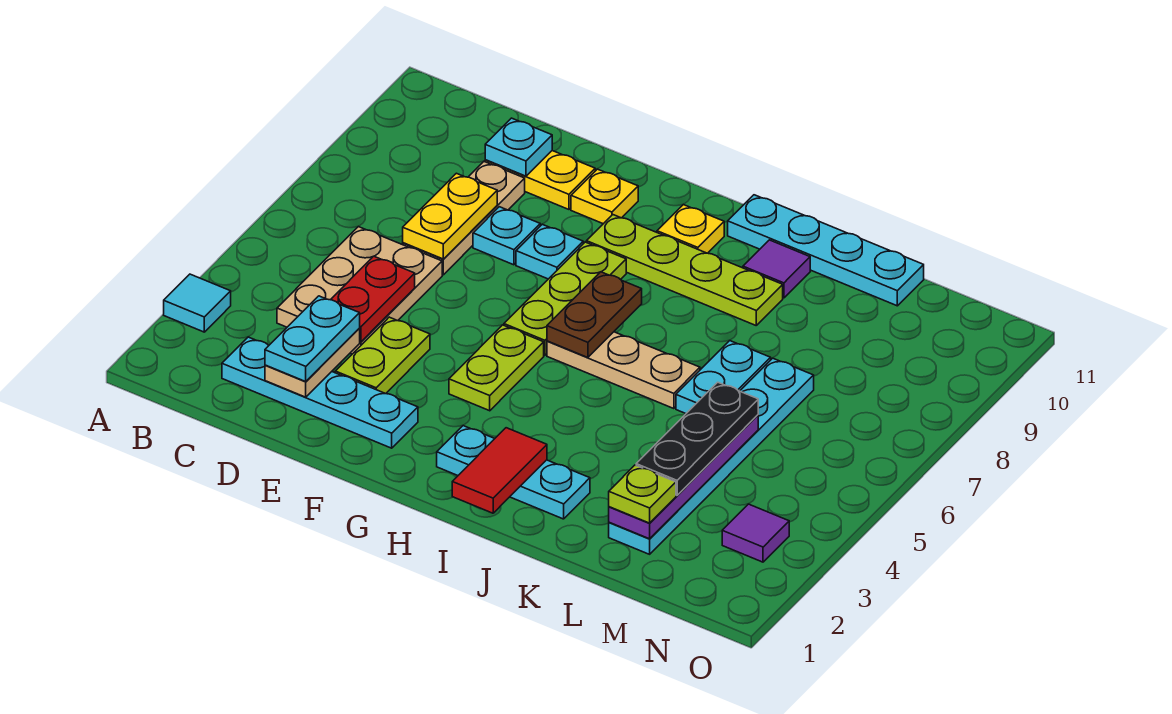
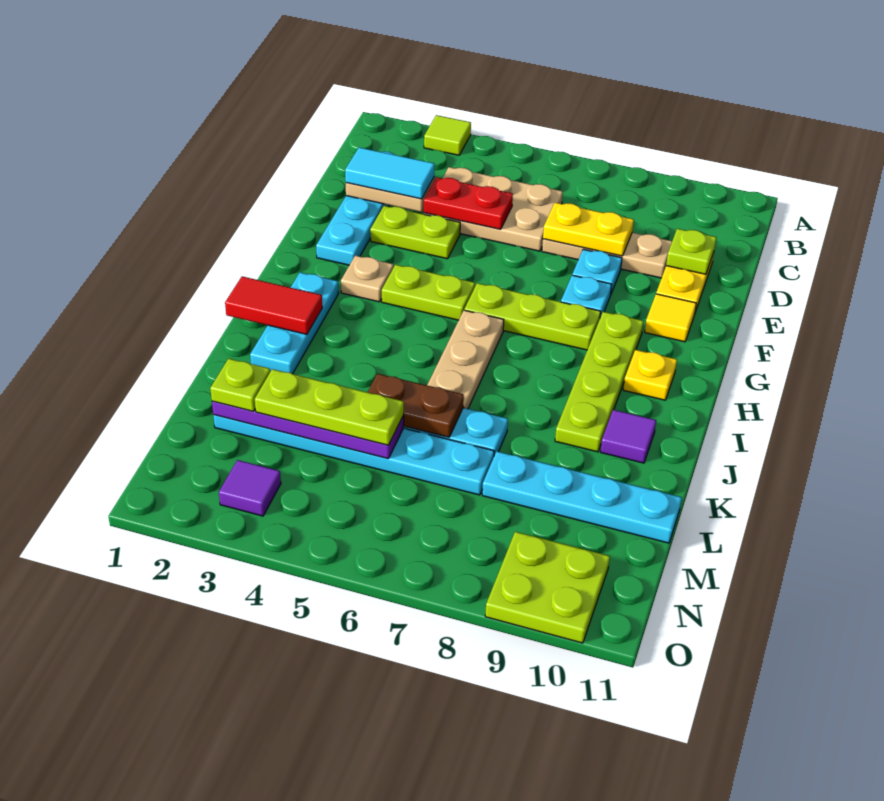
cyan 1x1 tile [164,274,231,332] -> lime 1x1 tile [424,115,471,155]
cyan 1x2 plate [265,296,360,381] -> cyan 1x2 tile [345,147,435,199]
cyan 1x1 plate [485,118,552,176] -> lime 1x1 plate [666,229,716,274]
yellow 1x1 plate [571,169,638,224] -> yellow 1x1 tile [645,294,696,342]
none -> tan 1x1 plate [341,255,393,302]
brown 1x2 plate [547,272,642,358] -> brown 1x2 plate moved to [368,374,464,437]
cyan 1x4 plate [728,195,924,306] -> cyan 1x4 plate turned to [482,451,682,543]
black 1x3 plate [636,382,758,495] -> lime 1x3 plate [255,369,404,445]
none -> lime 2x2 plate [485,532,610,643]

